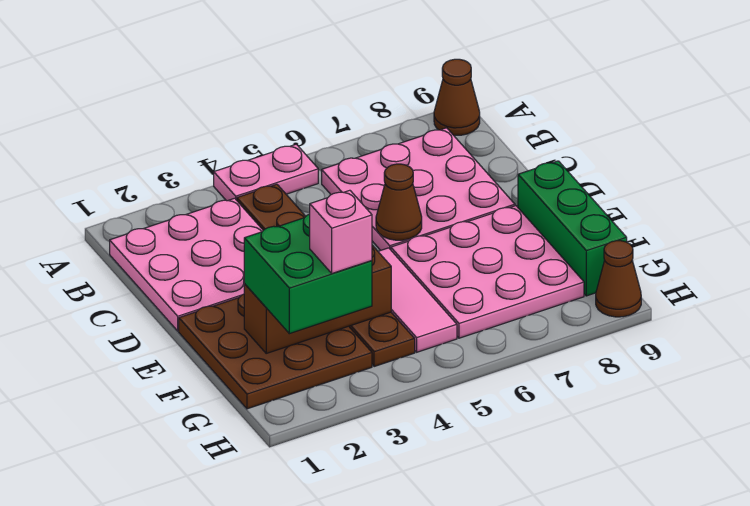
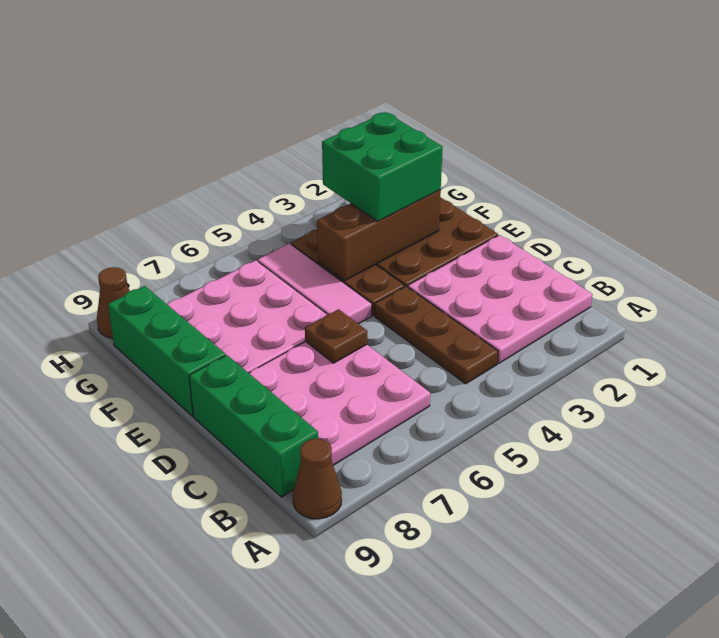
pink 1x2 plate [214,144,318,201] -> none
none -> green 1x3 brick [189,355,318,497]
brown 1x1 cone [376,164,422,240] -> brown 1x1 plate [305,309,367,363]
pink 1x1 brick [310,190,372,273] -> none

